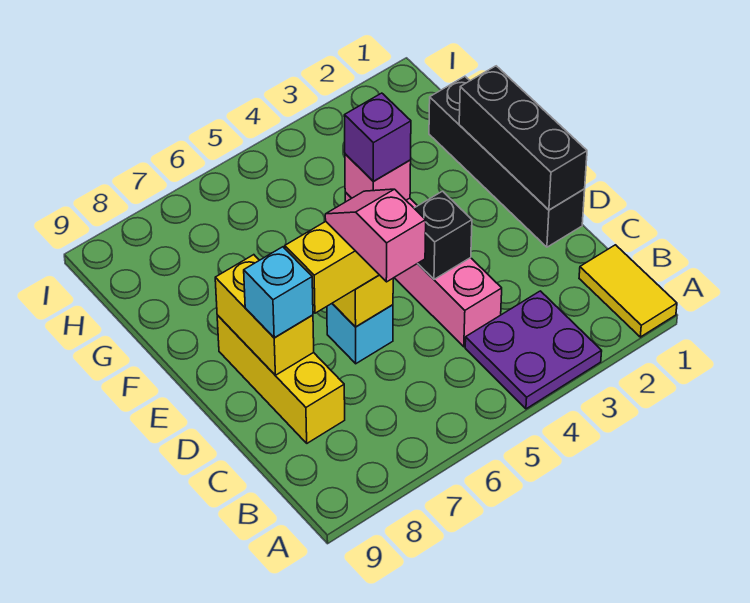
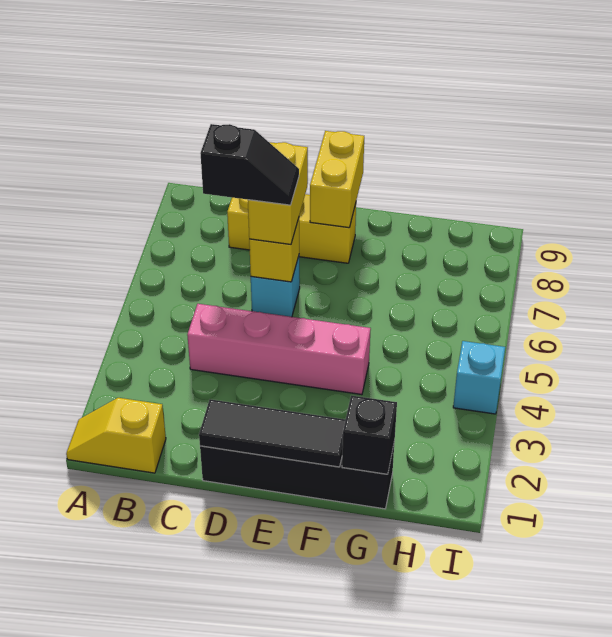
yellow 1x2 tile [579,245,677,337] -> yellow 1x2 slope [66,398,166,473]
purple 2x2 plate [465,291,602,409] -> none
pink 1x2 slope [325,189,426,282] -> black 1x2 slope [200,124,299,205]
black 1x3 brick [459,66,587,210] -> black 1x3 tile [199,399,346,467]
black 1x1 brick [414,191,472,279] -> black 1x1 brick moved to [342,395,397,474]
yellow 1x2 brick [215,255,314,375] -> yellow 1x2 brick turned to [310,131,364,228]
cyan 1x1 brick [244,247,313,338] -> cyan 1x1 brick moved to [453,341,505,414]
pink 1x1 brick [345,154,411,200] -> none
purple 1x1 brick [344,93,411,181] -> none

